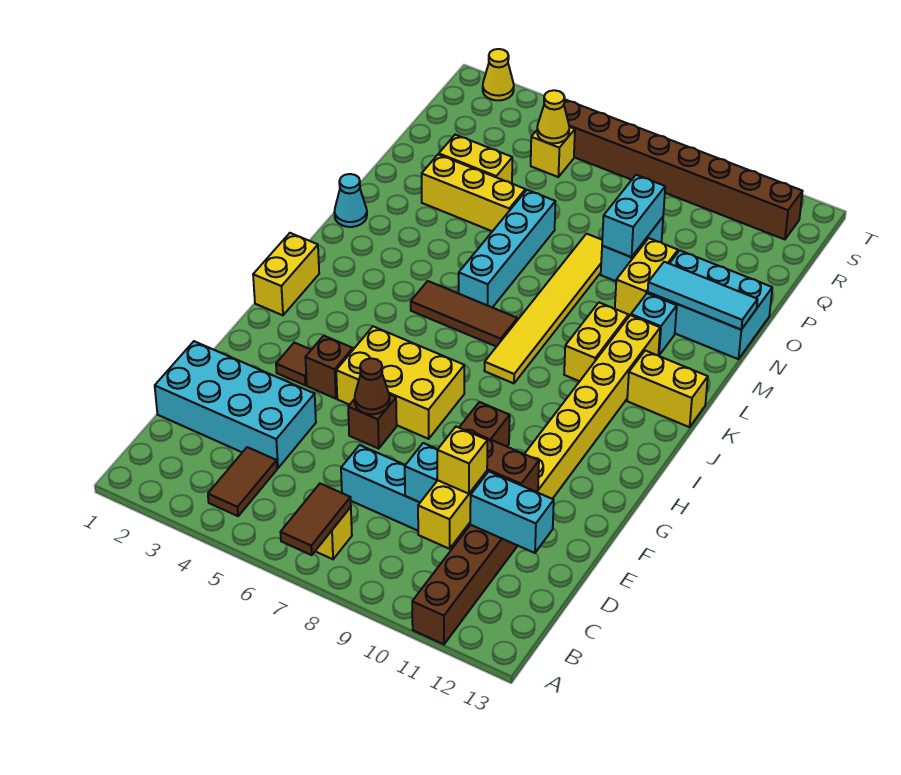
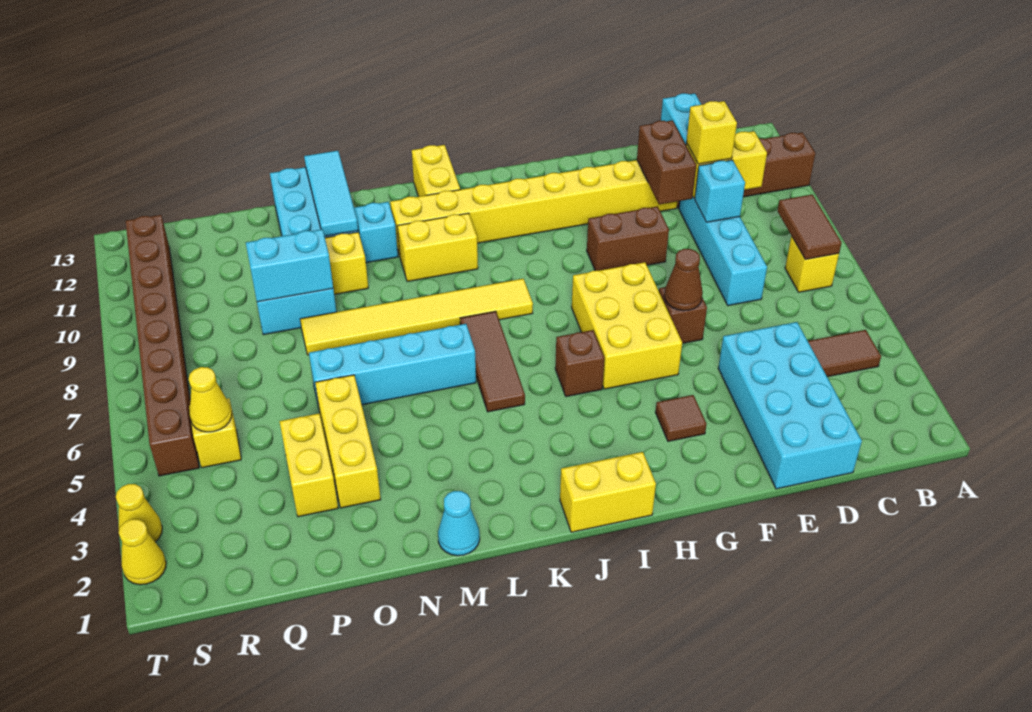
brown 1x2 tile [280,484,351,555] -> brown 1x2 tile turned to [778,194,842,260]
brown 1x1 brick [305,336,353,399] -> brown 1x1 brick moved to [555,330,604,397]
none -> yellow 1x1 cone [116,484,162,542]

